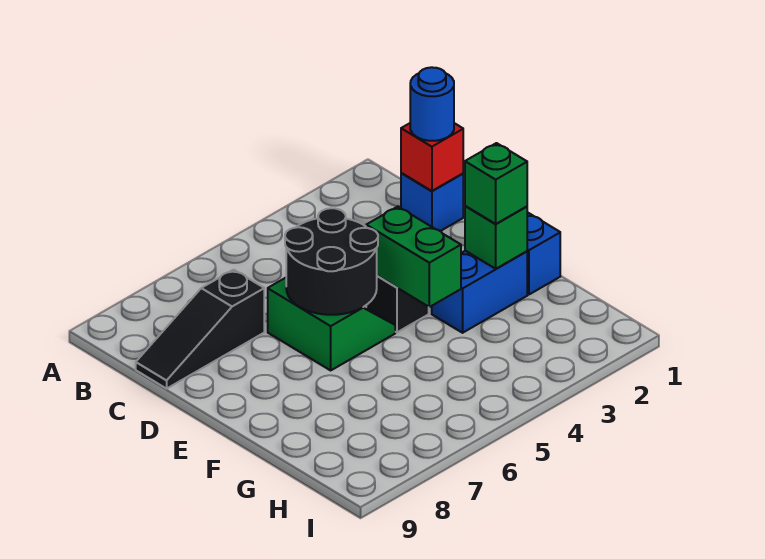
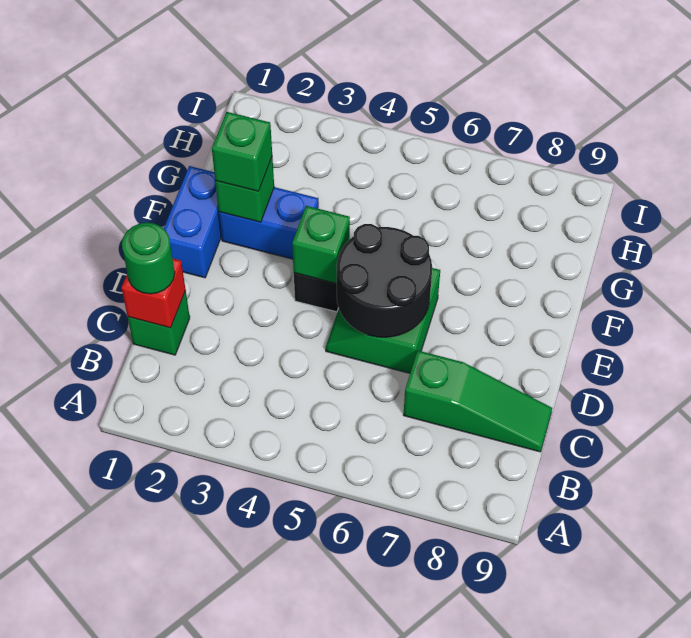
blue 1x1 brick [401,173,463,231] -> green 1x1 brick [128,291,190,355]
blue 1x1 round brick [410,67,454,141] -> green 1x1 round brick [122,223,175,294]
black 1x3 slope [136,270,264,389] -> green 1x3 slope [404,351,552,452]
green 1x2 brick [366,207,461,307] -> green 1x1 brick [292,206,350,284]

